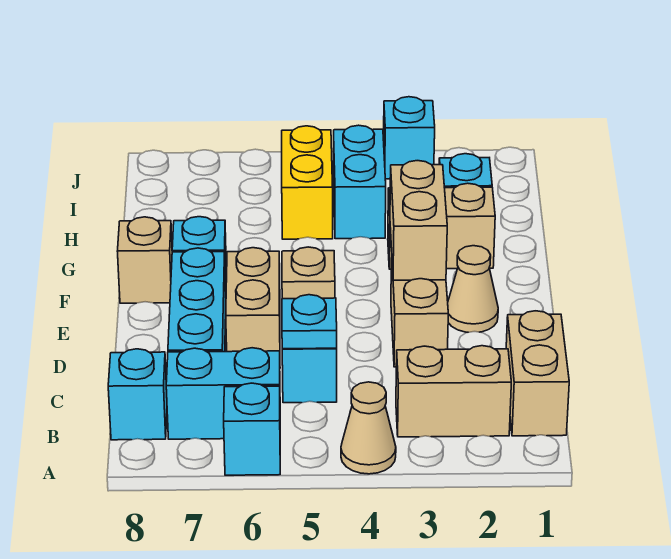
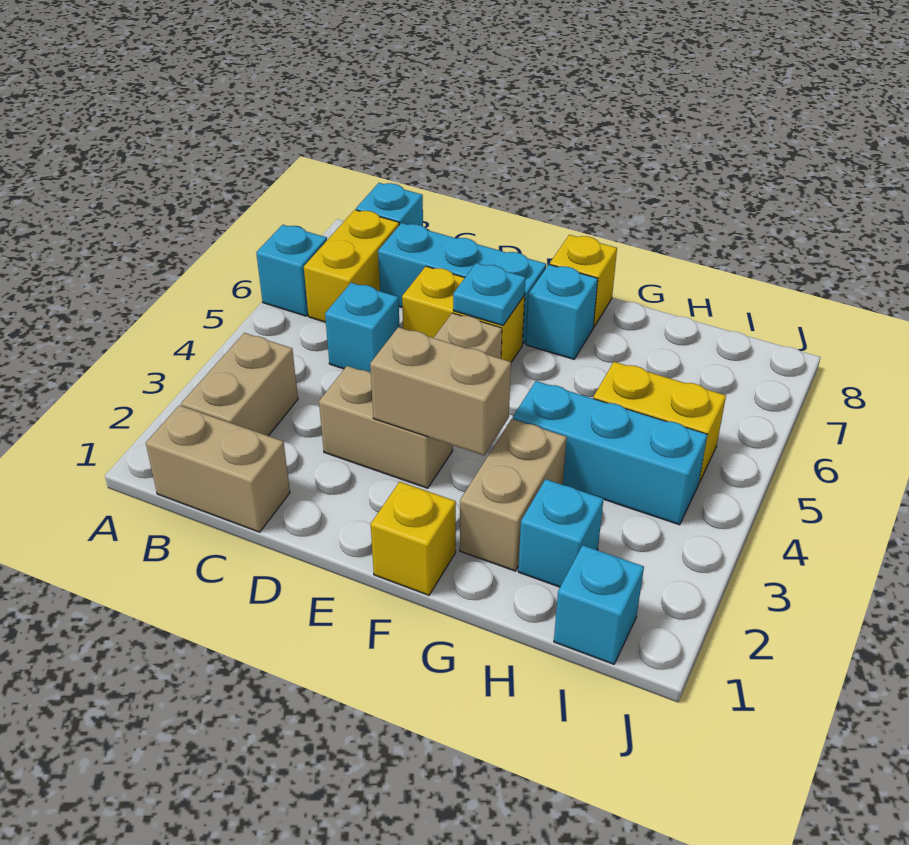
tan 1x1 cone [341,382,396,474] -> none
cyan 1x2 brick [166,348,280,439] -> yellow 1x2 brick [304,210,399,322]
cyan 1x1 plate [282,295,337,349] -> cyan 1x1 plate moved to [453,263,526,326]
tan 1x2 brick [226,248,280,352] -> yellow 1x2 brick [402,266,525,362]
tan 1x1 cone [448,246,498,332] -> none
none -> yellow 1x1 brick [371,482,456,595]
tan 1x1 brick [117,217,172,303] -> yellow 1x1 brick [550,235,617,327]
cyan 1x2 brick [334,125,386,239] -> cyan 1x3 brick [513,381,707,525]
cyan 1x1 brick [384,97,435,179] -> cyan 1x1 brick moved to [554,545,644,664]

